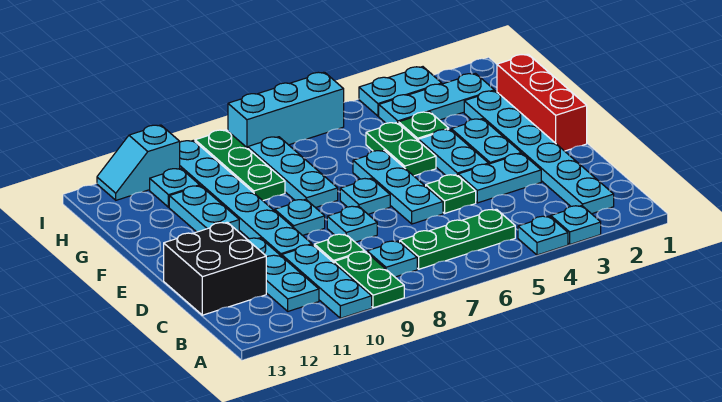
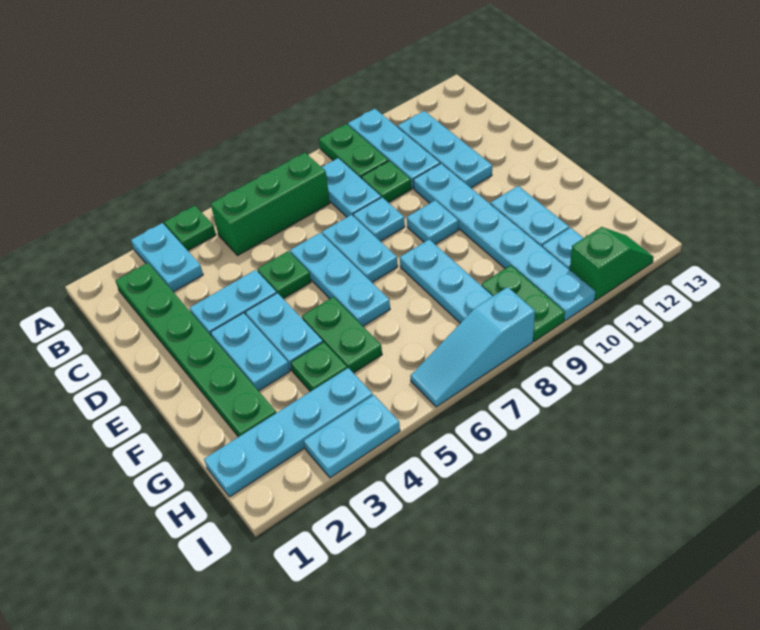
cyan 1x1 plate [551,206,601,244] -> cyan 1x2 plate [131,223,203,292]
cyan 1x1 plate [518,216,568,255] -> green 1x1 plate [164,206,216,251]
cyan 1x6 plate [464,91,614,214] -> green 1x6 plate [115,263,276,437]
green 1x3 plate [400,209,515,269] -> green 1x3 brick [211,153,330,255]
cyan 1x1 plate [367,241,417,277] -> cyan 1x2 plate [322,158,381,217]
black 2x2 brick [164,222,266,315] -> none
red 1x3 brick [497,54,587,151] -> none
cyan 1x1 plate [340,178,390,214] -> cyan 1x2 plate [322,215,398,282]
green 1x3 plate [195,130,285,201] -> green 1x2 plate [481,265,565,341]
cyan 1x3 plate [379,73,494,123] -> cyan 1x4 plate [204,368,373,497]
cyan 1x3 brick [228,72,344,148] -> cyan 1x3 slope [410,287,535,407]
cyan 1x2 slope [97,125,180,200] -> green 1x2 slope [570,227,653,300]

